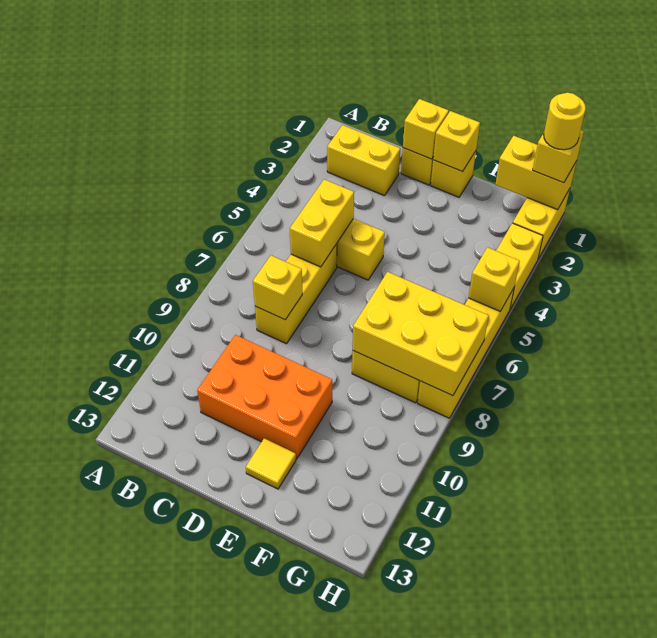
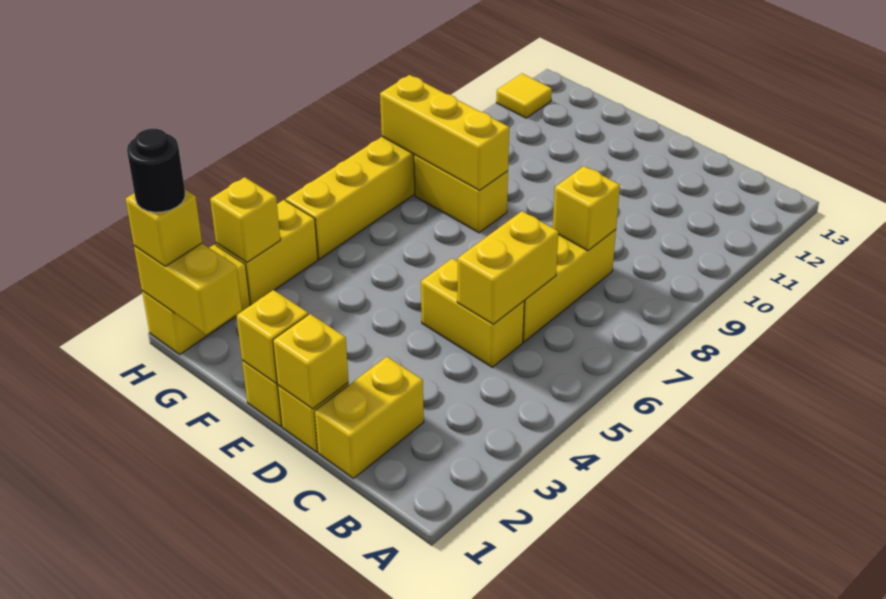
yellow 1x2 brick [327,125,401,196] -> yellow 1x2 brick turned to [315,357,424,478]
orange 2x3 brick [197,335,332,459] -> none
yellow 1x1 tile [246,438,296,489] -> yellow 1x1 tile moved to [496,74,552,118]
yellow 2x3 brick [353,272,489,396] -> yellow 1x3 brick [380,75,509,190]
yellow 1x1 round brick [544,93,586,150] -> black 1x1 round brick [127,129,185,212]
yellow 1x1 brick [469,247,520,311] -> yellow 1x1 brick moved to [210,177,280,263]

